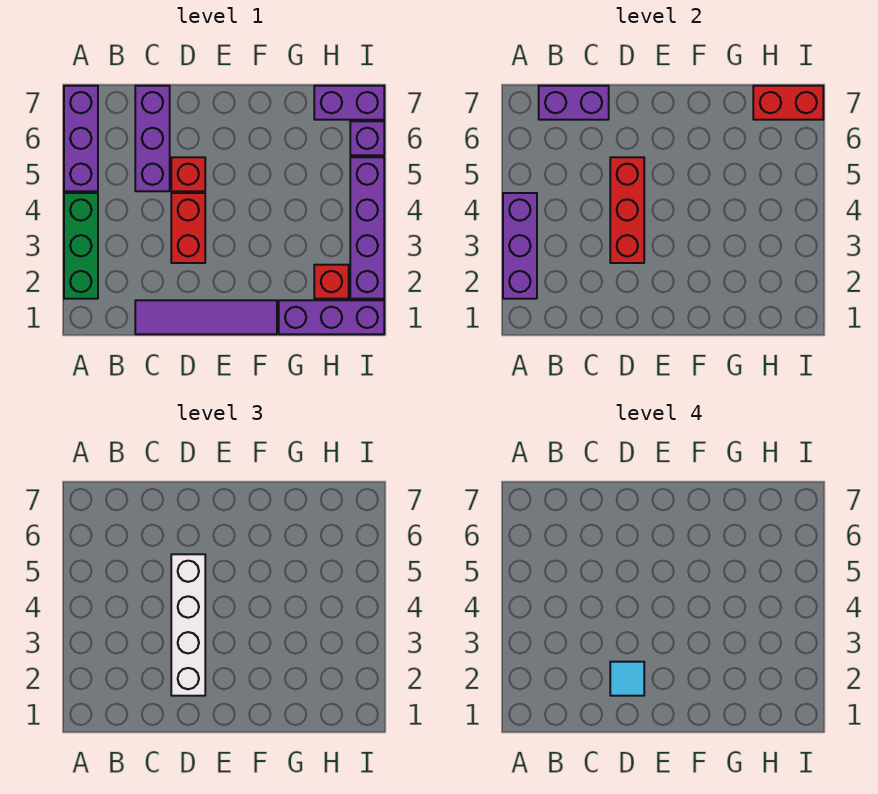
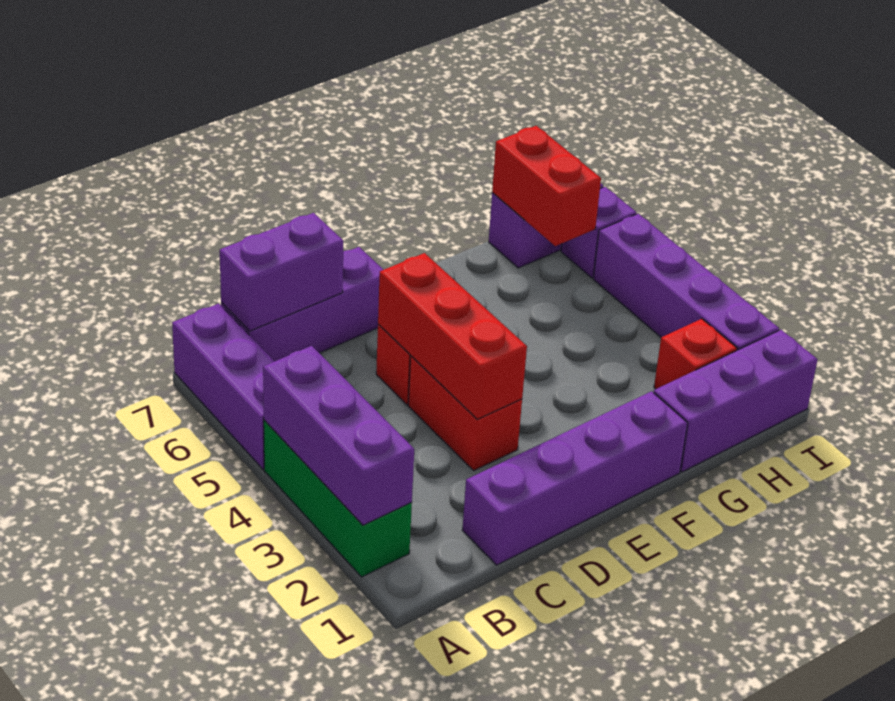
purple 1x4 tile [135,300,277,334] -> purple 1x4 brick [462,391,688,565]
purple 1x3 brick [135,86,170,191] -> purple 1x3 brick turned to [221,247,383,361]
white 1x4 brick [171,554,205,696] -> none
cyan 1x1 tile [610,662,644,696] -> none
red 1x2 brick [753,86,823,120] -> red 1x2 brick turned to [492,126,601,246]

